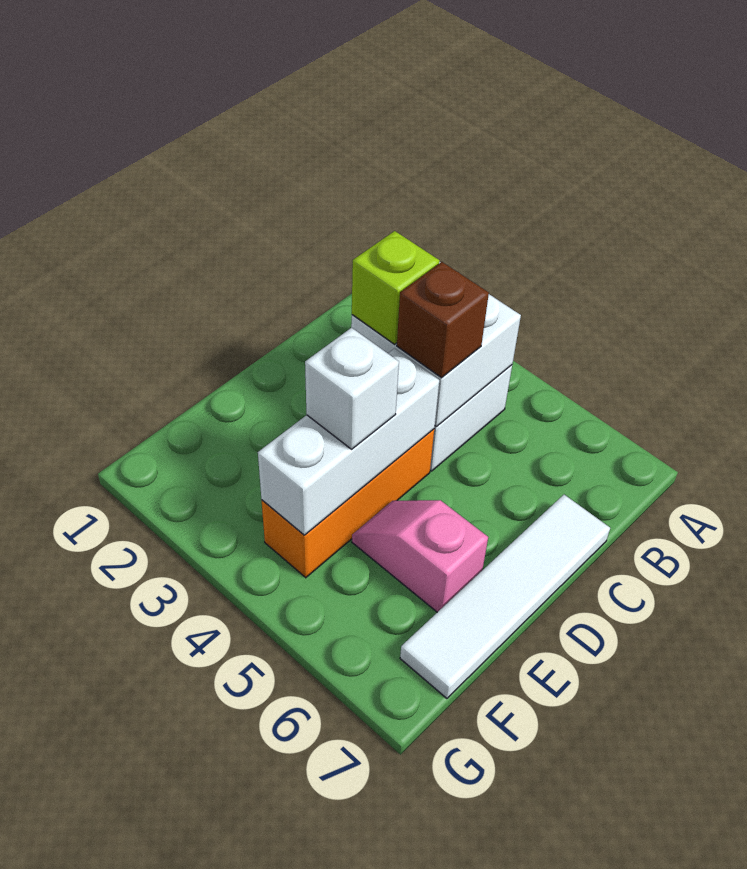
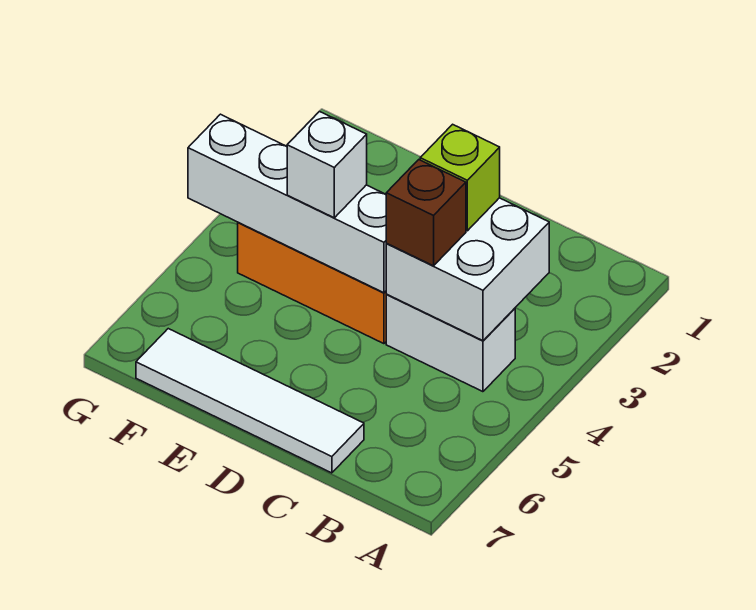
white 1x3 brick [258,348,439,535] -> white 1x4 brick [188,114,387,293]
pink 1x2 slope [352,500,488,612] -> none

